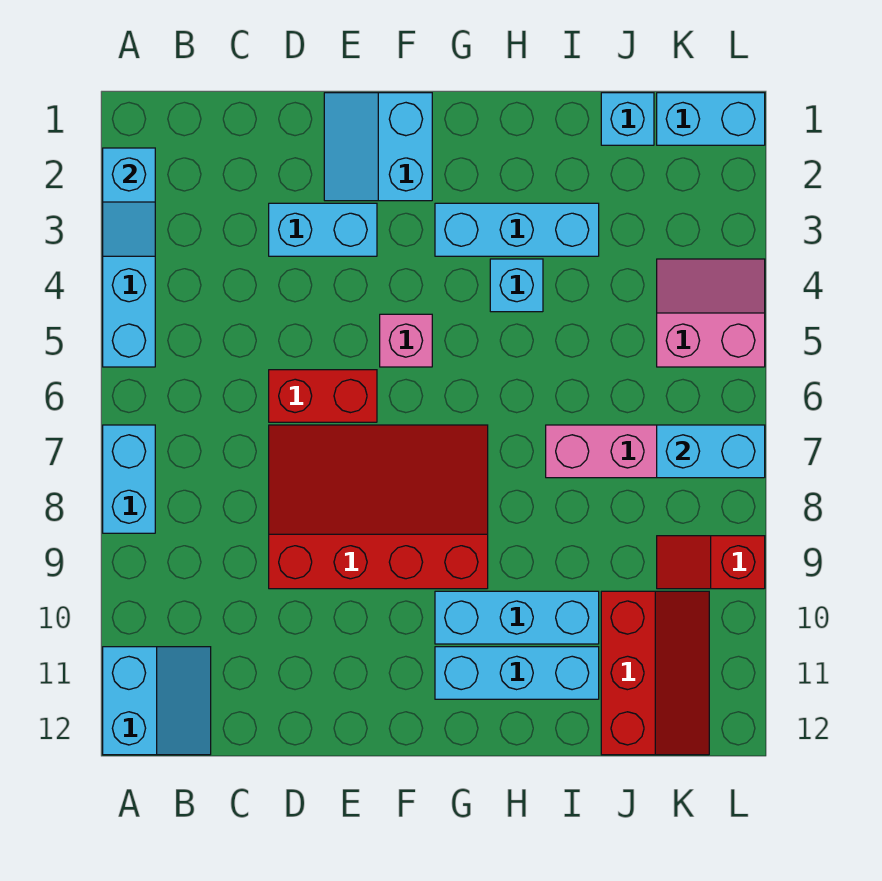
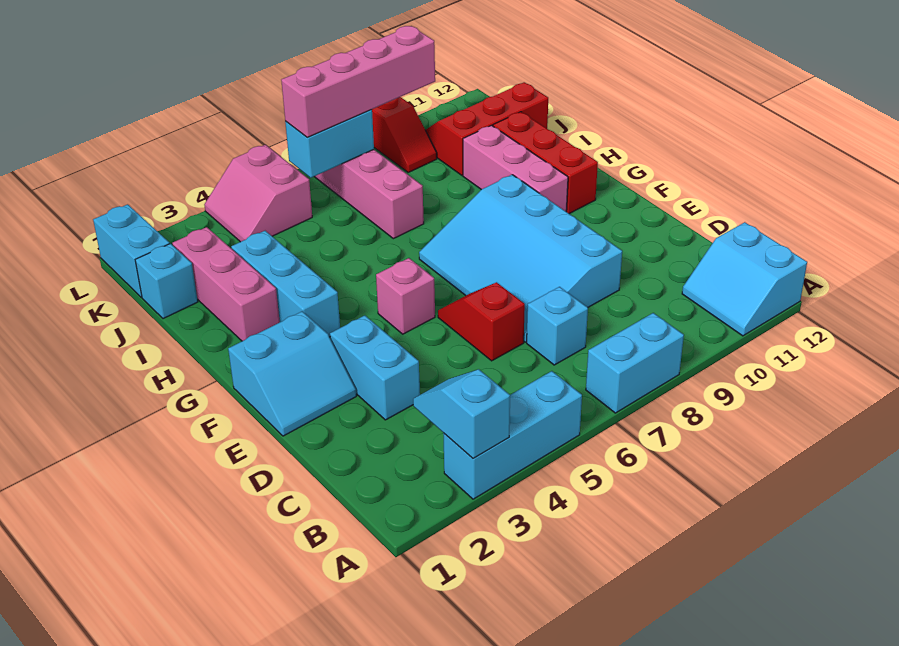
cyan 1x2 slope [103,148,155,256] -> cyan 1x2 slope turned to [413,369,510,458]
cyan 2x2 slope [103,647,211,755] -> cyan 2x2 slope turned to [682,222,807,336]
red 1x2 brick [269,370,377,422] -> red 1x2 slope [438,282,525,361]
red 3x4 slope [269,425,488,589] -> cyan 3x4 slope [419,175,622,342]
cyan 1x3 brick [435,591,599,644] -> pink 1x3 brick [463,125,568,211]
cyan 1x3 brick [435,647,599,699] -> red 1x3 brick [493,112,598,214]
none -> pink 1x3 brick [172,227,280,341]
cyan 1x1 brick [490,259,543,312] -> cyan 1x1 brick moved to [527,287,588,365]
none -> pink 1x4 brick [281,26,435,137]
cyan 1x2 brick [657,425,765,478] -> cyan 1x2 brick turned to [285,110,374,178]

